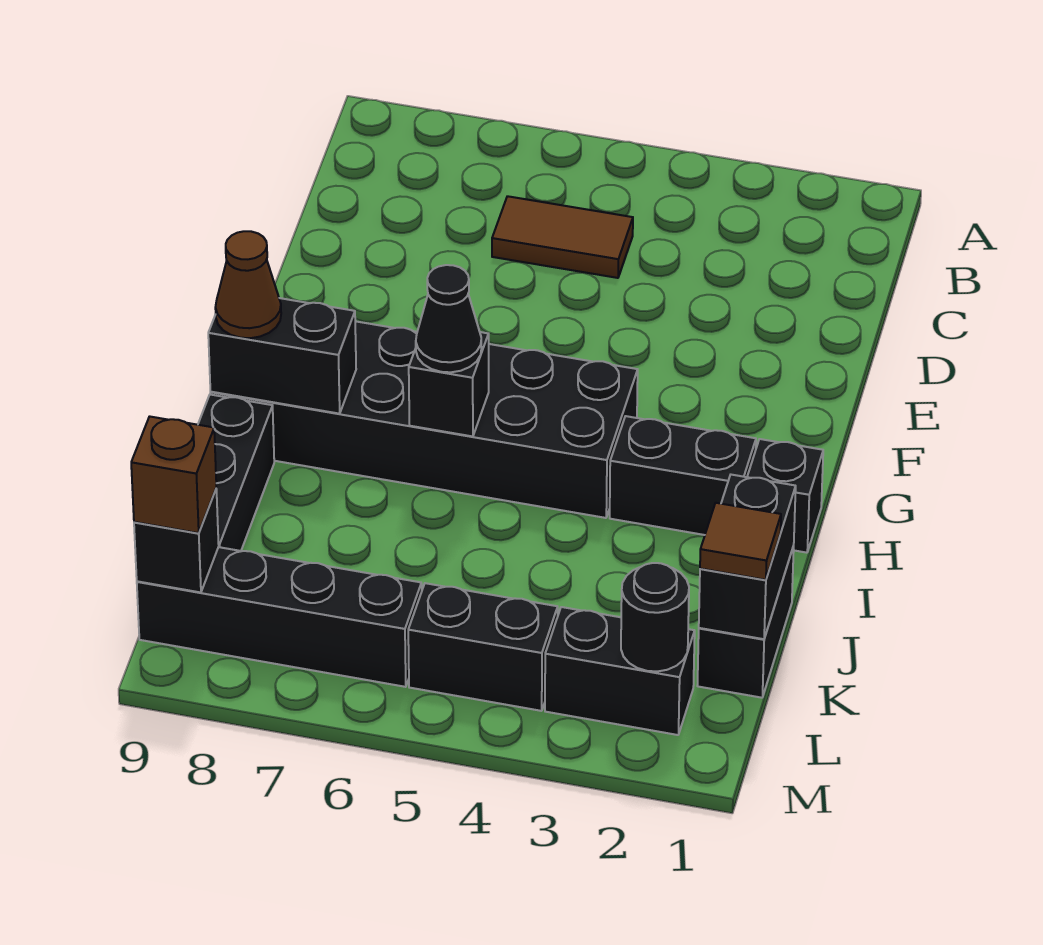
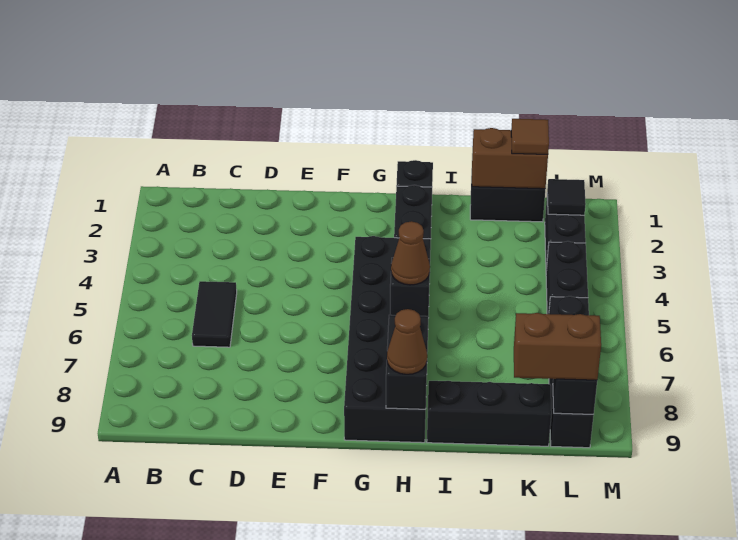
brown 1x2 tile [492,196,633,278] -> black 1x2 tile [192,281,237,347]
black 1x1 cone [416,265,482,372] -> brown 1x1 cone [391,221,430,285]
black 1x2 brick [699,475,796,639] -> brown 1x2 brick [472,128,548,189]
black 1x1 round brick [621,563,689,671] -> black 1x1 tile [547,179,586,215]
brown 1x1 brick [131,416,216,533] -> brown 1x2 brick [514,313,601,380]

